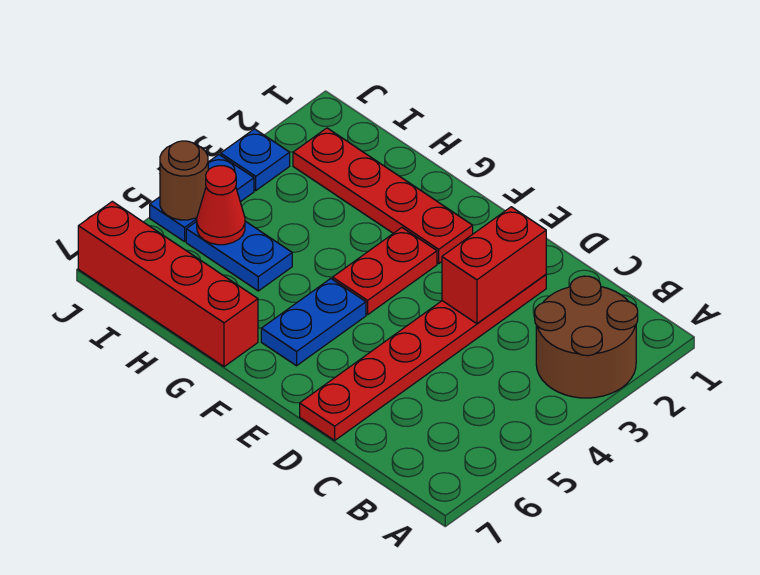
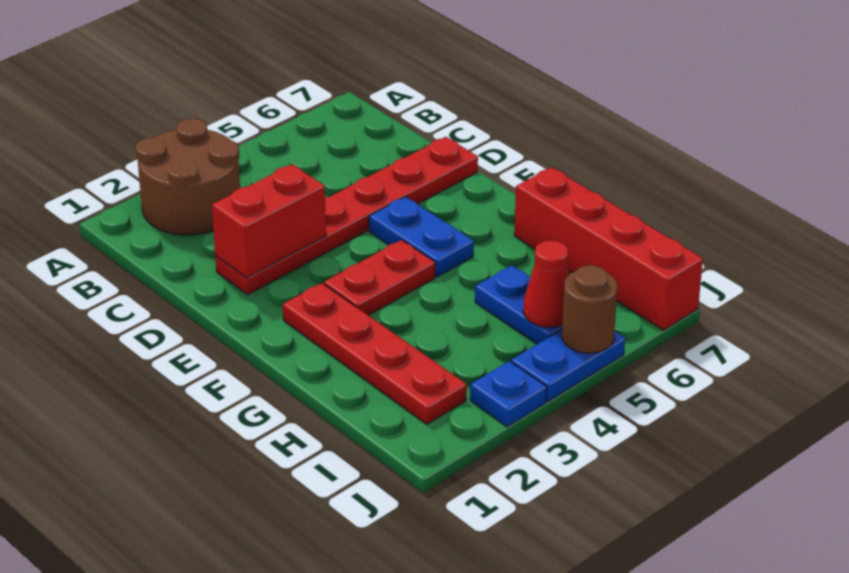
blue 1x2 plate [261,279,366,366] -> blue 1x2 plate turned to [369,197,474,277]

